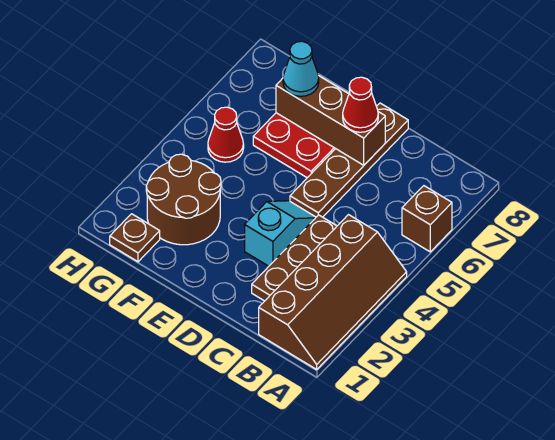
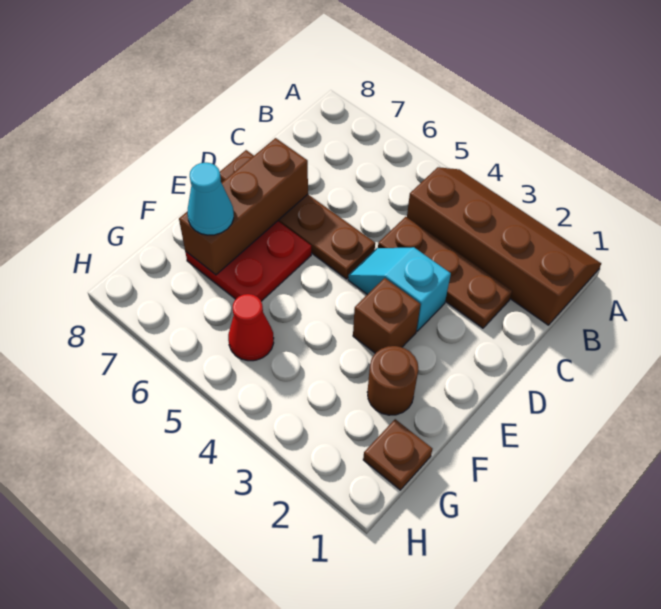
brown 1x1 brick [402,186,452,252] -> brown 1x1 brick moved to [353,278,421,353]
red 1x1 cone [343,77,378,132] -> none
brown 2x2 round brick [146,154,221,245] -> brown 1x1 round brick [367,346,418,415]

